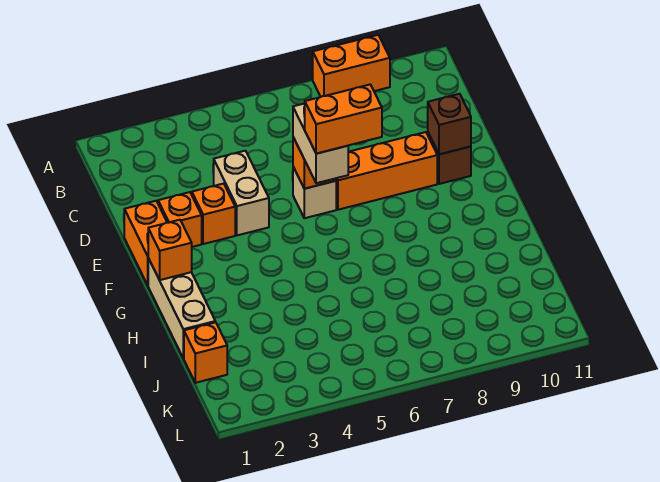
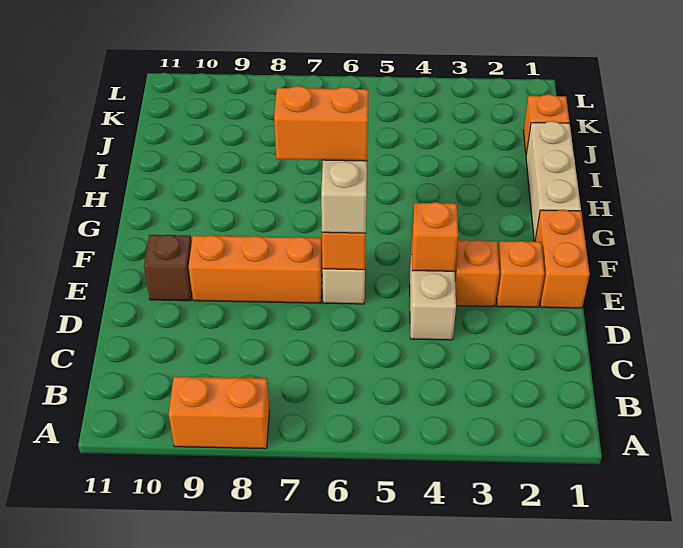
brown 1x1 brick [428,94,471,154] -> none
orange 1x1 brick [148,220,192,280] -> orange 1x1 brick moved to [412,202,458,271]

